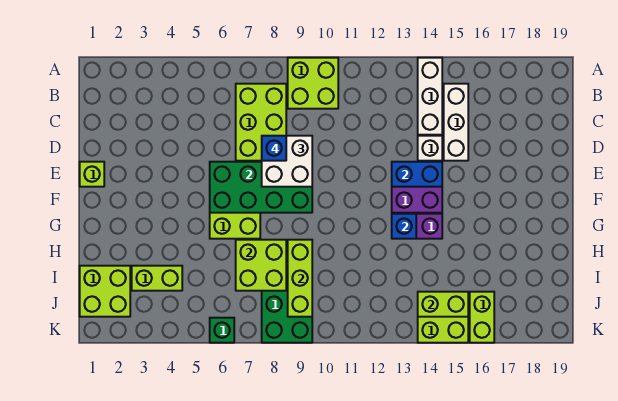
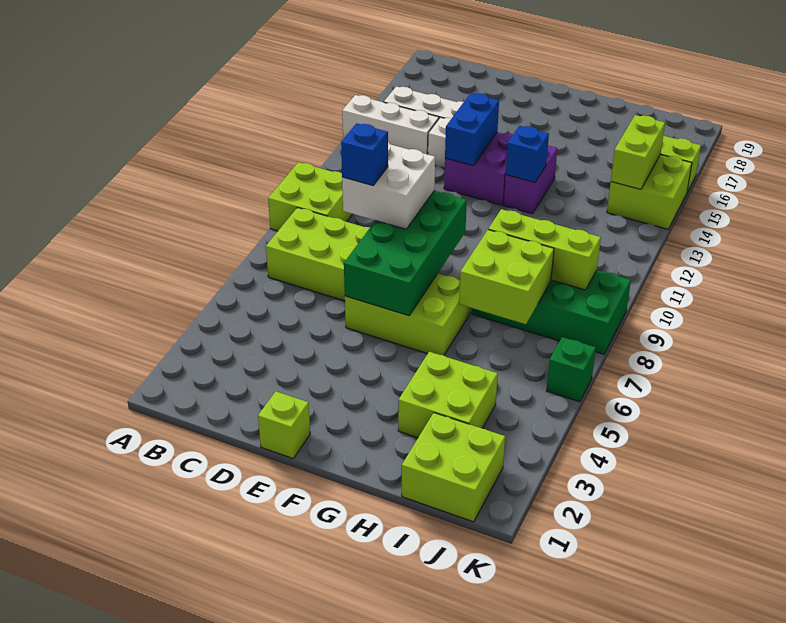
lime 1x2 brick [132,266,182,291] -> lime 2x2 brick [398,352,498,438]

